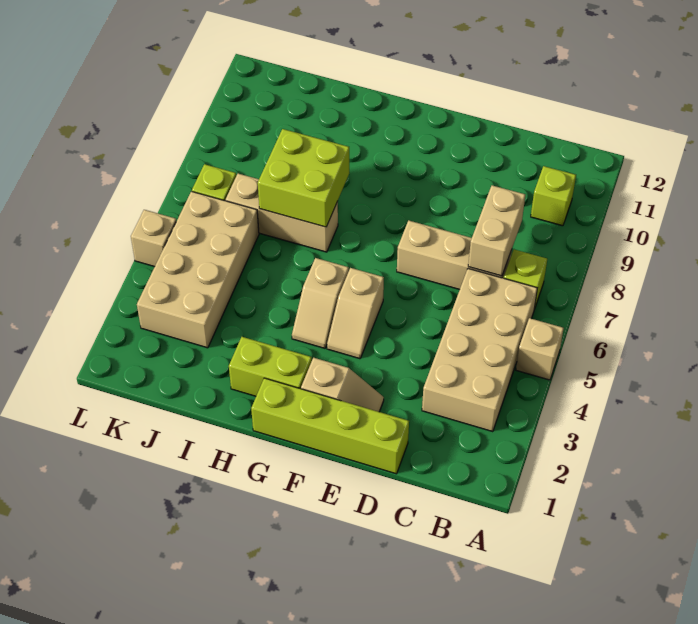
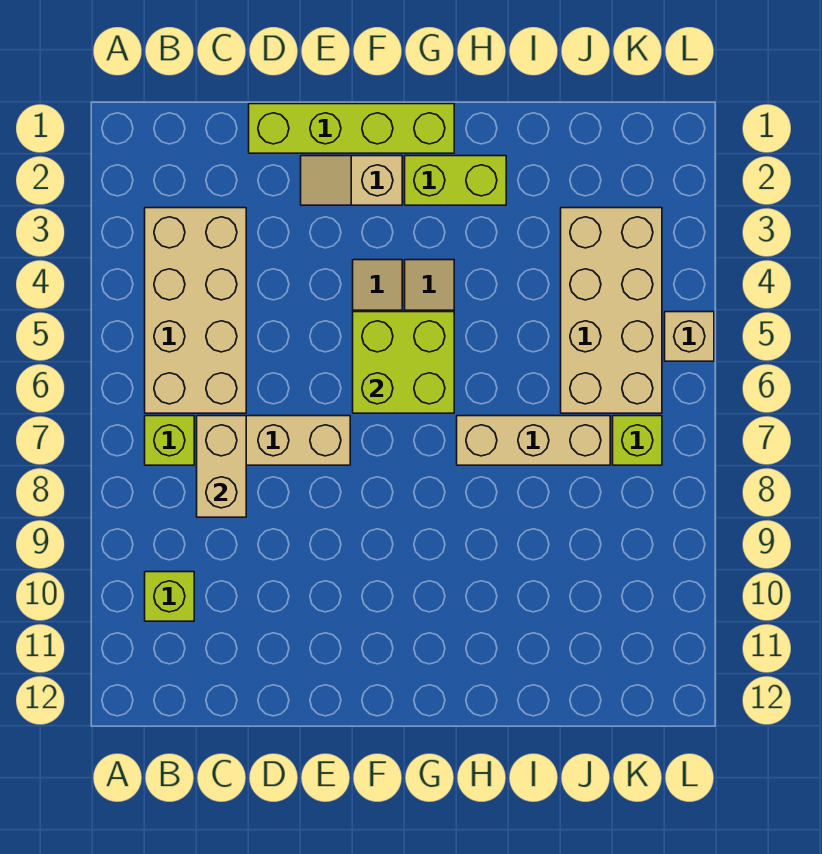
tan 1x1 brick [516,318,564,380] -> none
lime 2x2 brick [258,129,349,227] -> lime 2x2 brick moved to [353,312,454,413]

